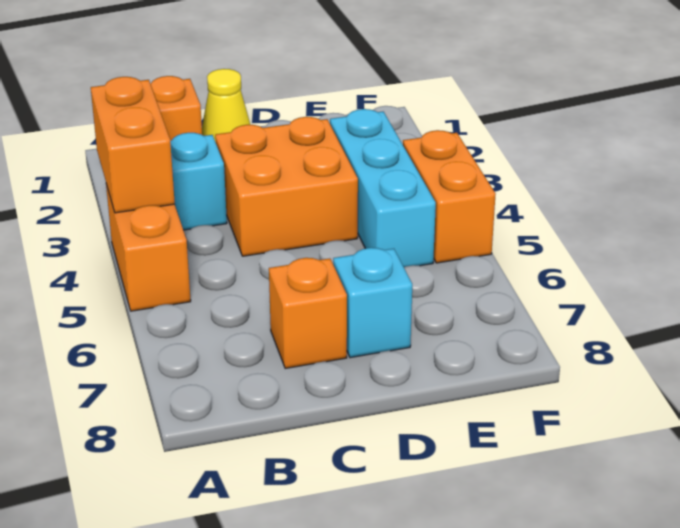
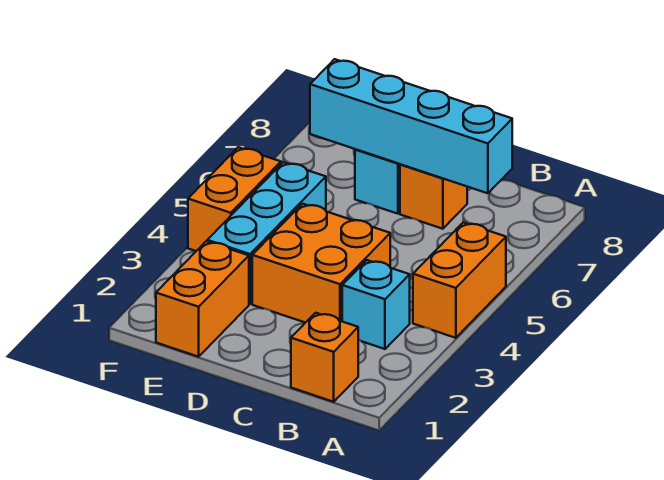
orange 1x2 brick [91,77,175,213] -> orange 1x2 brick moved to [156,241,249,357]
none -> cyan 1x4 brick [310,59,512,193]
yellow 1x1 cone [202,69,250,142] -> none

